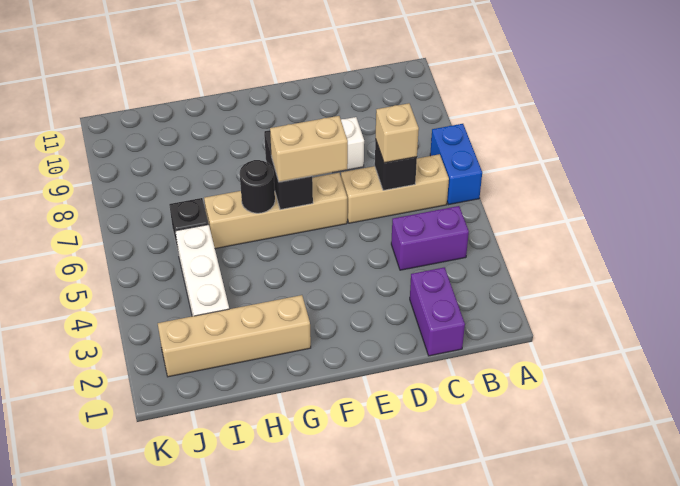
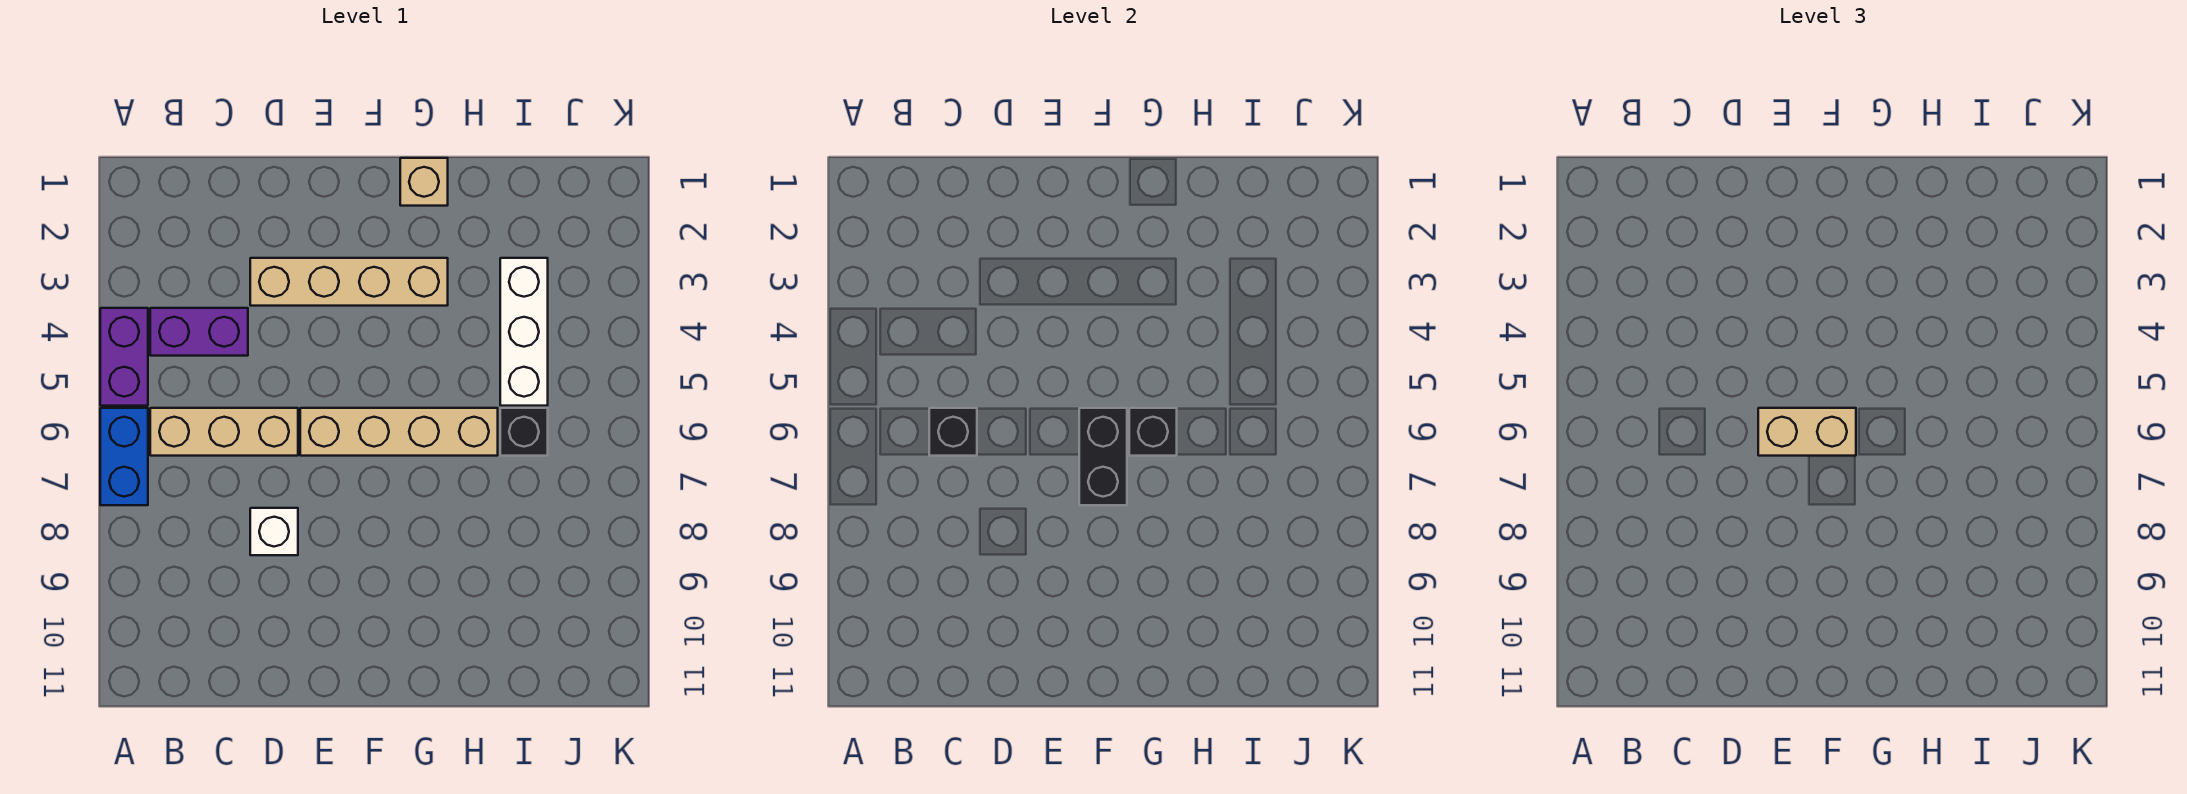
purple 1x2 brick [410,267,465,356] -> purple 1x2 brick moved to [100,308,148,406]
tan 1x1 brick [376,103,419,163] -> tan 1x1 brick moved to [400,158,448,206]
tan 1x4 brick [158,295,311,377] -> tan 1x4 brick moved to [250,258,448,306]
black 1x1 round brick [240,160,275,213] -> black 1x1 brick [1129,408,1177,456]

